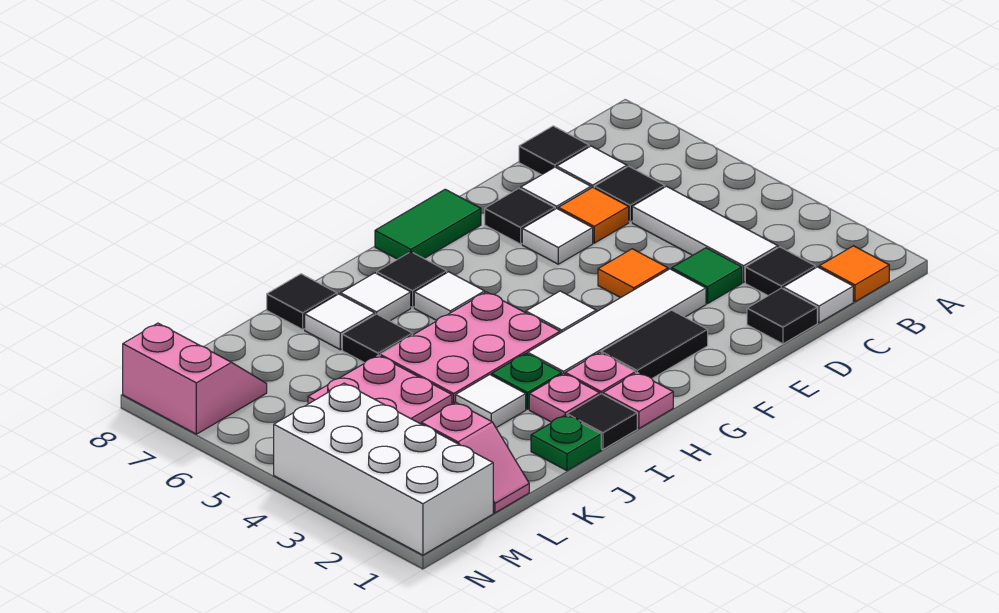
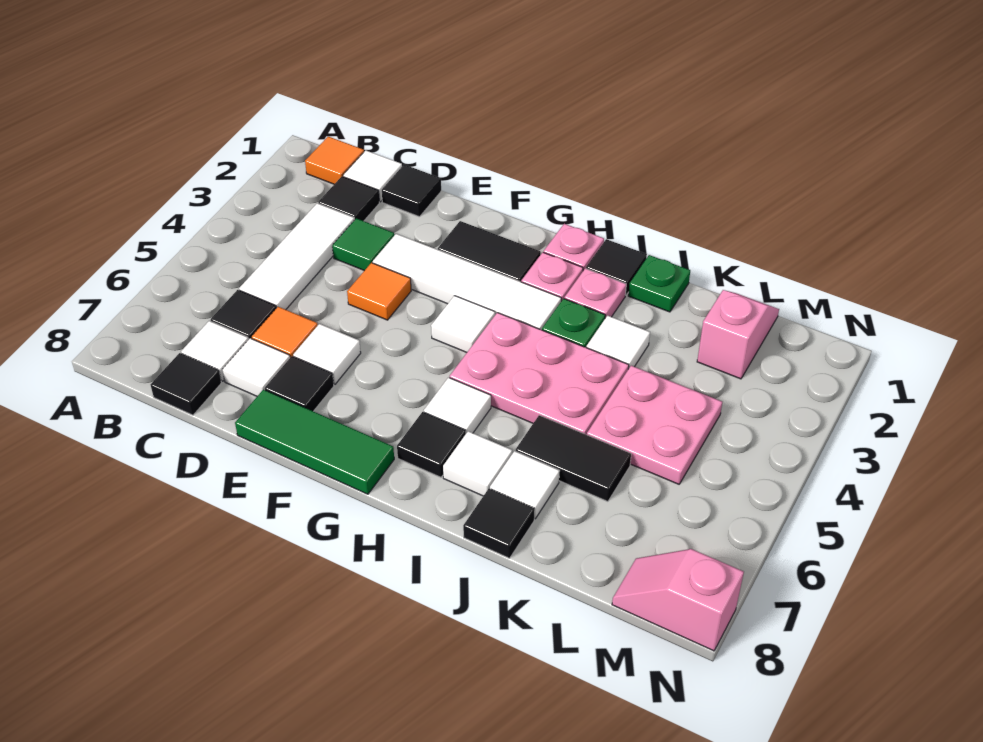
green 1x2 tile [375,189,481,259] -> green 1x3 tile [235,390,394,494]
black 1x1 tile [342,314,413,363] -> black 1x2 tile [516,415,631,501]
white 2x4 brick [274,383,493,555] -> none
pink 2x2 slope [123,323,267,434] -> pink 1x2 slope [612,549,744,651]

